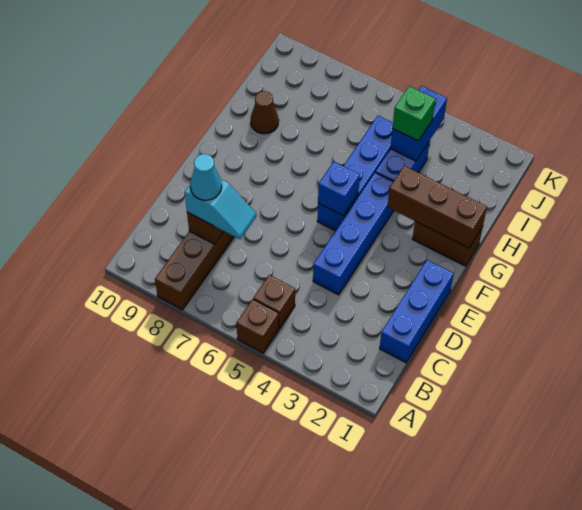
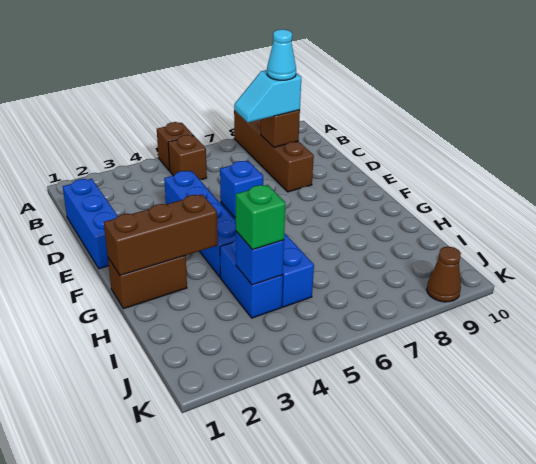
brown 1x1 cone [251,91,279,134] -> brown 1x1 cone moved to [427,247,461,302]
blue 1x2 brick [390,86,447,161] -> blue 1x1 brick [236,231,284,285]

